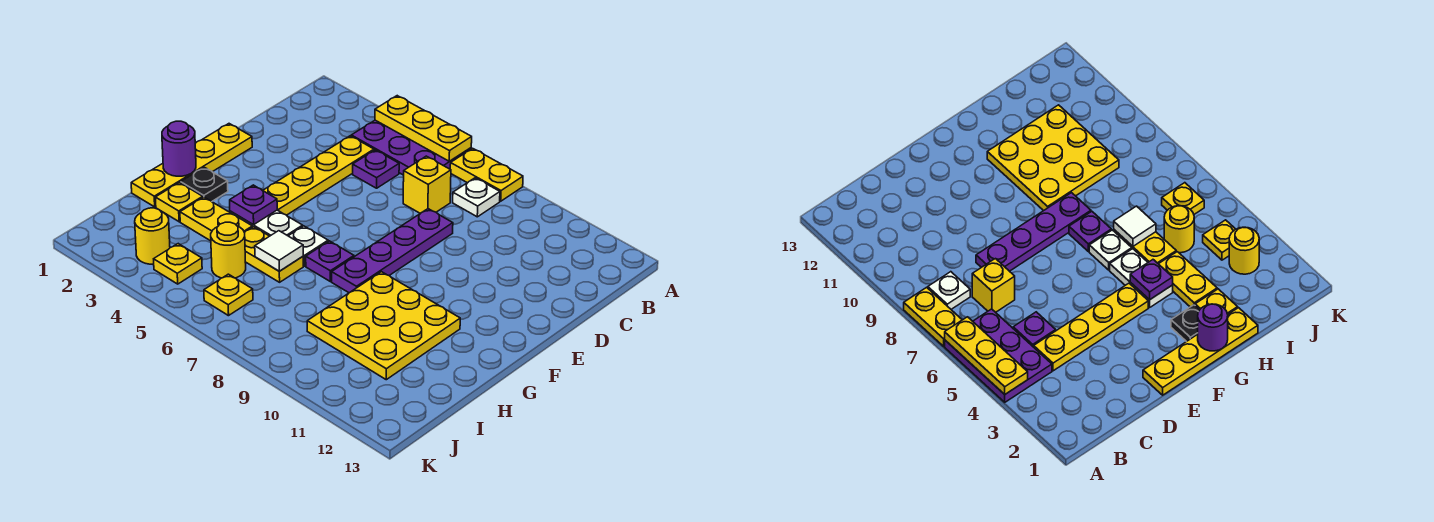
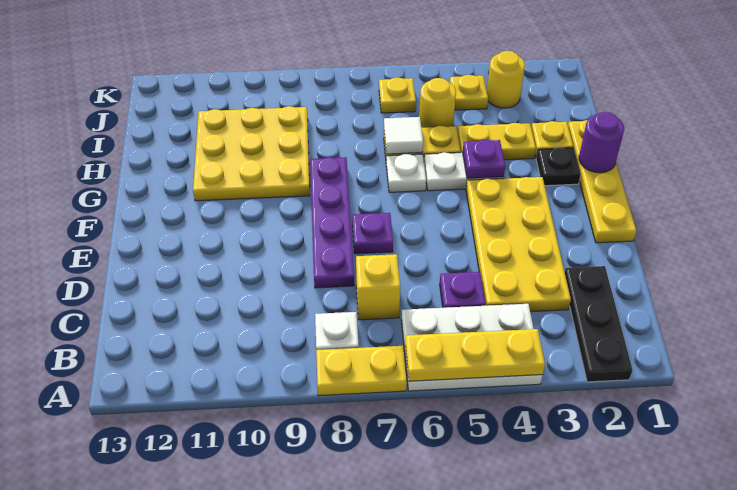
none -> black 1x3 plate [565,266,632,382]
purple 2x3 plate [351,120,471,175] -> white 2x3 plate [401,304,543,391]
yellow 1x4 plate [263,136,374,215] -> yellow 2x4 plate [466,177,571,312]
purple 1x1 plate [306,241,354,282] -> purple 1x1 plate moved to [352,213,393,254]

